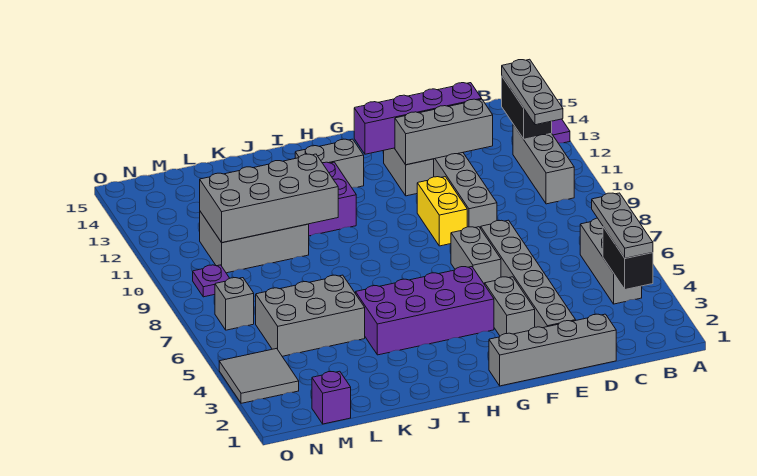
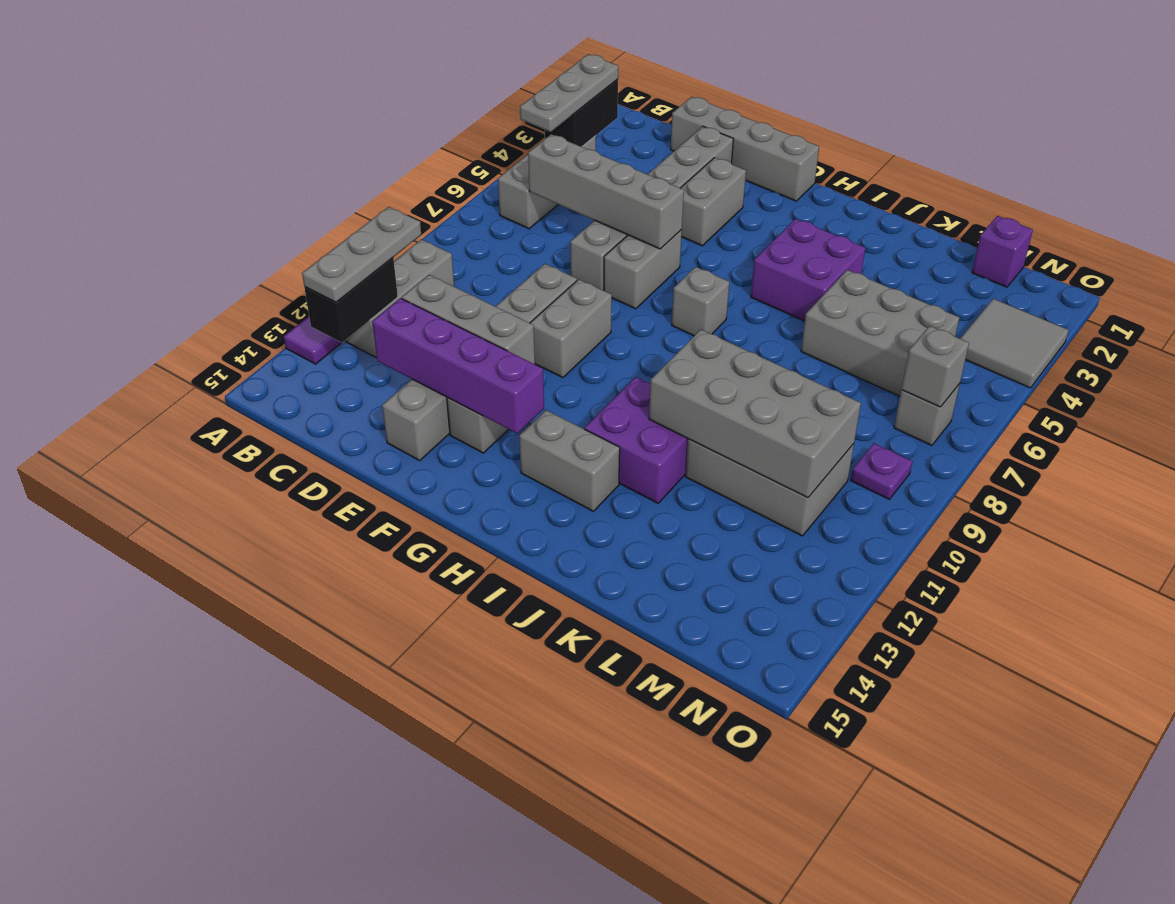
none -> grey 1x4 brick [528,134,684,249]
yellow 1x2 brick [417,177,467,246] -> grey 1x2 brick [530,279,612,378]
purple 2x4 brick [356,267,494,355] -> purple 2x2 brick [751,219,865,321]
none -> grey 1x1 brick [672,267,729,336]
none -> grey 1x1 brick [901,326,969,407]

